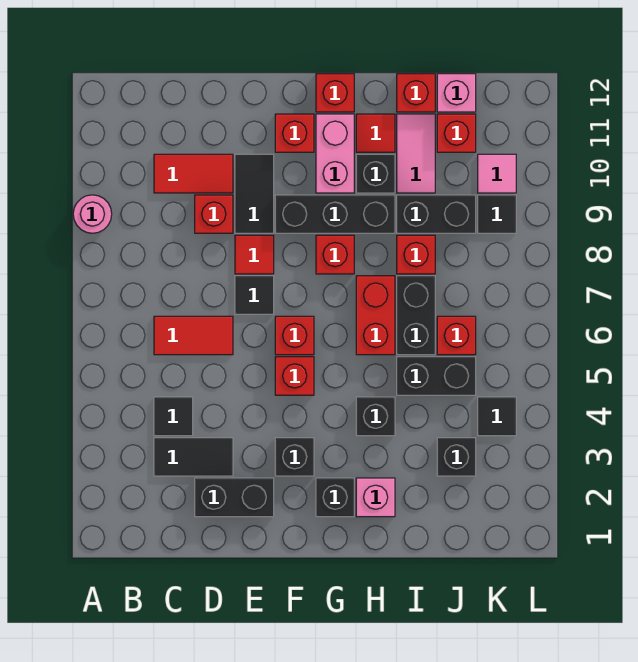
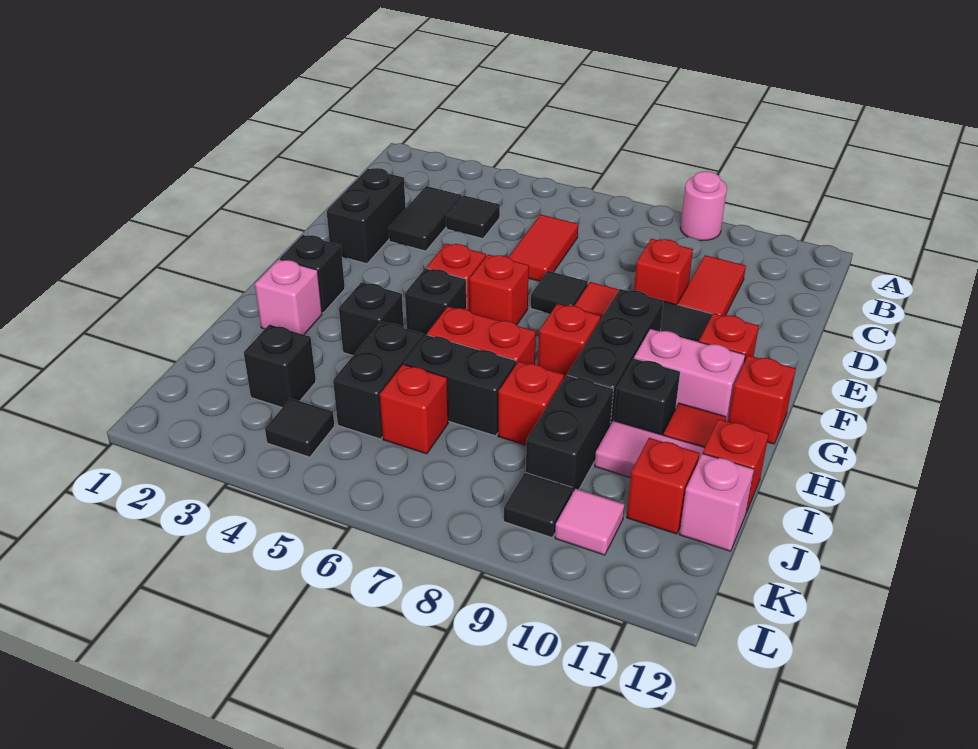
black 1x1 brick [275,438,314,476] -> black 1x1 brick moved to [405,268,467,336]

